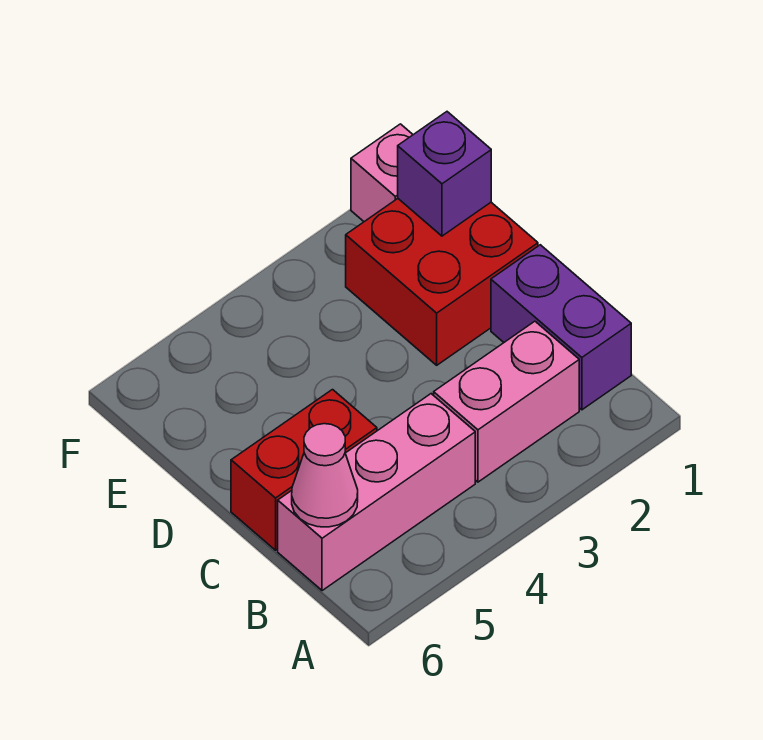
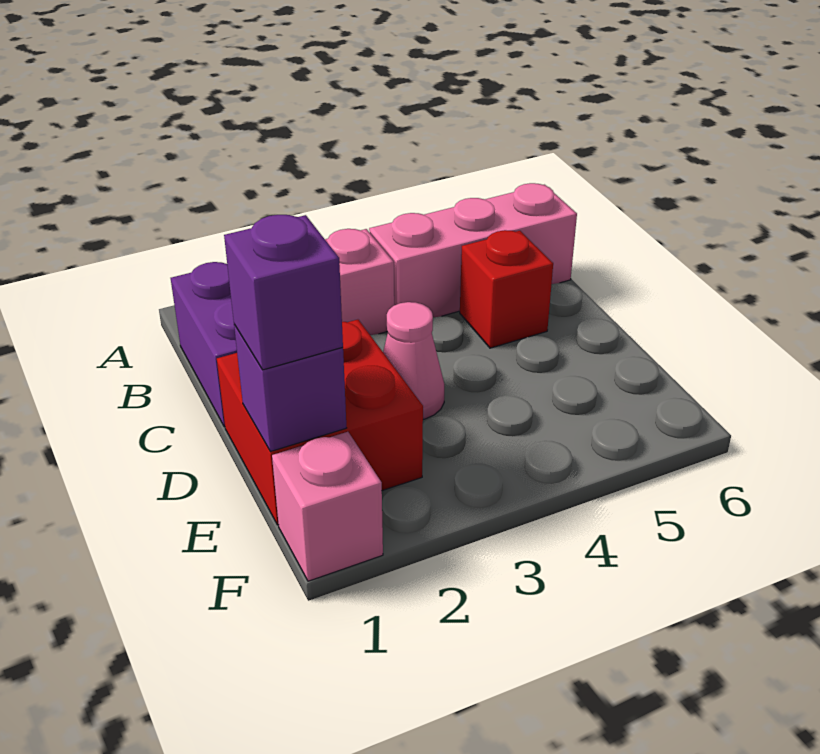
pink 1x1 cone [292,424,358,527] -> pink 1x1 cone moved to [383,302,444,419]
red 1x2 brick [231,390,377,550] -> red 1x1 brick [460,230,553,348]
none -> purple 1x1 brick [224,215,343,370]

